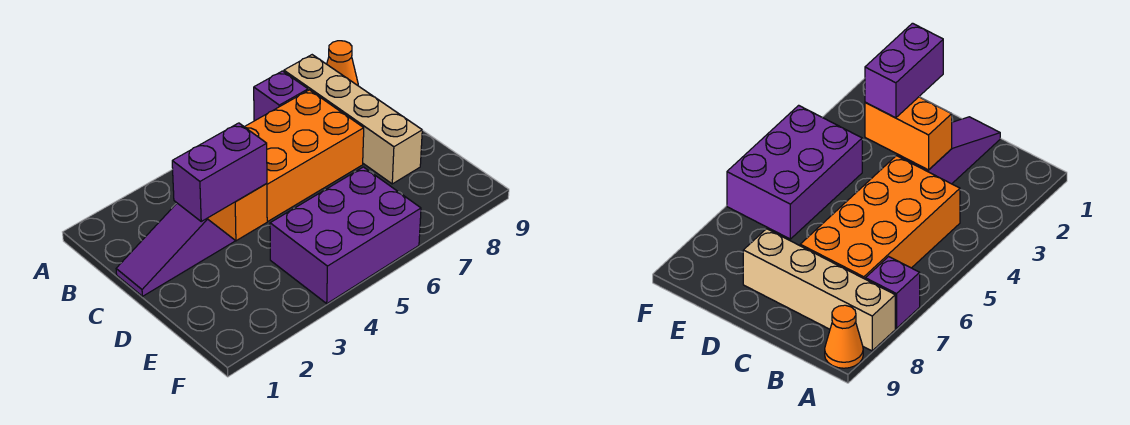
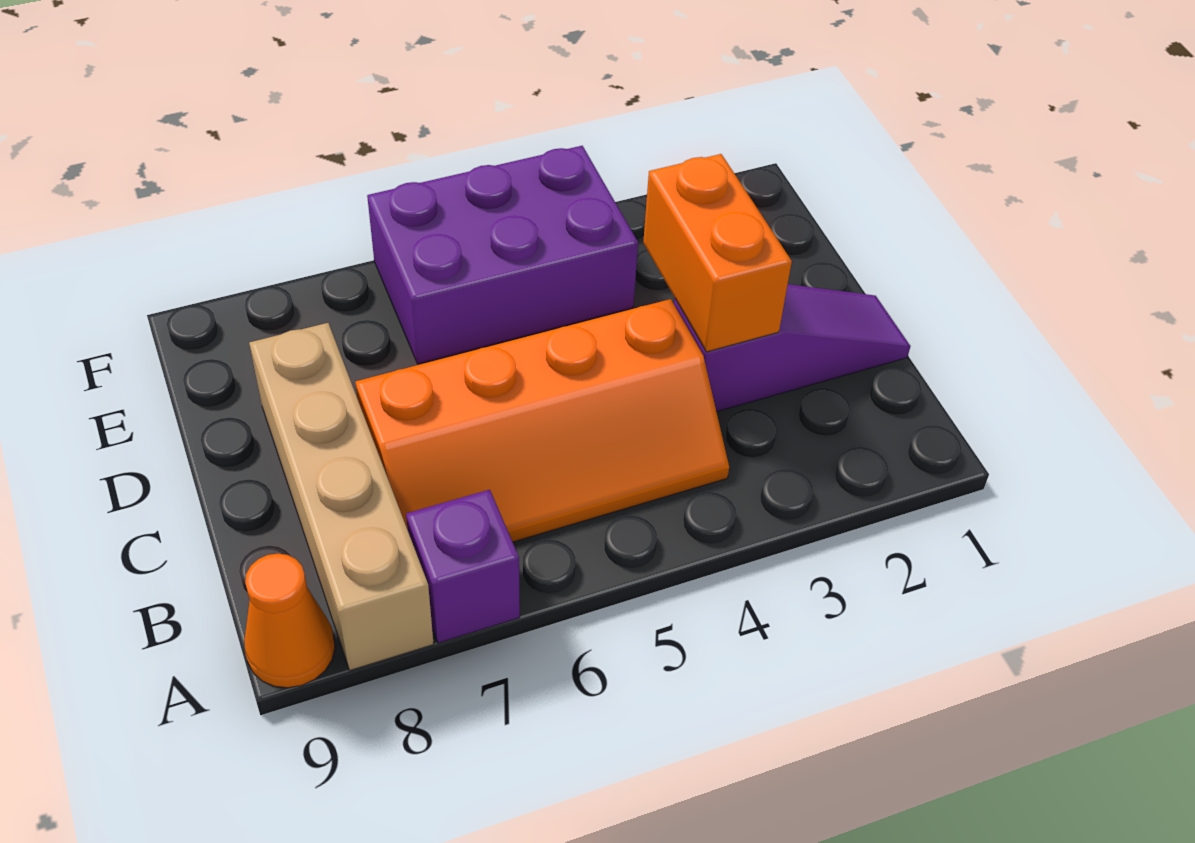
orange 2x4 brick [245,90,364,222] -> orange 2x4 slope [355,299,729,542]
purple 1x2 brick [172,123,267,221] -> none

